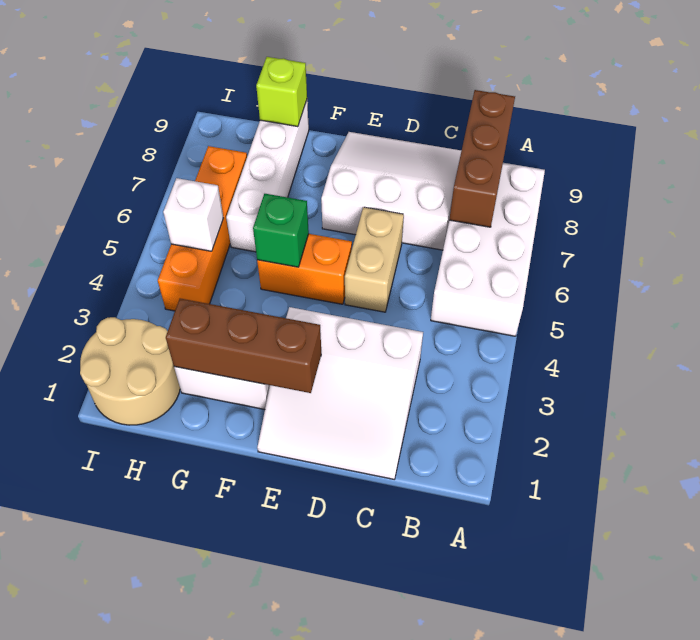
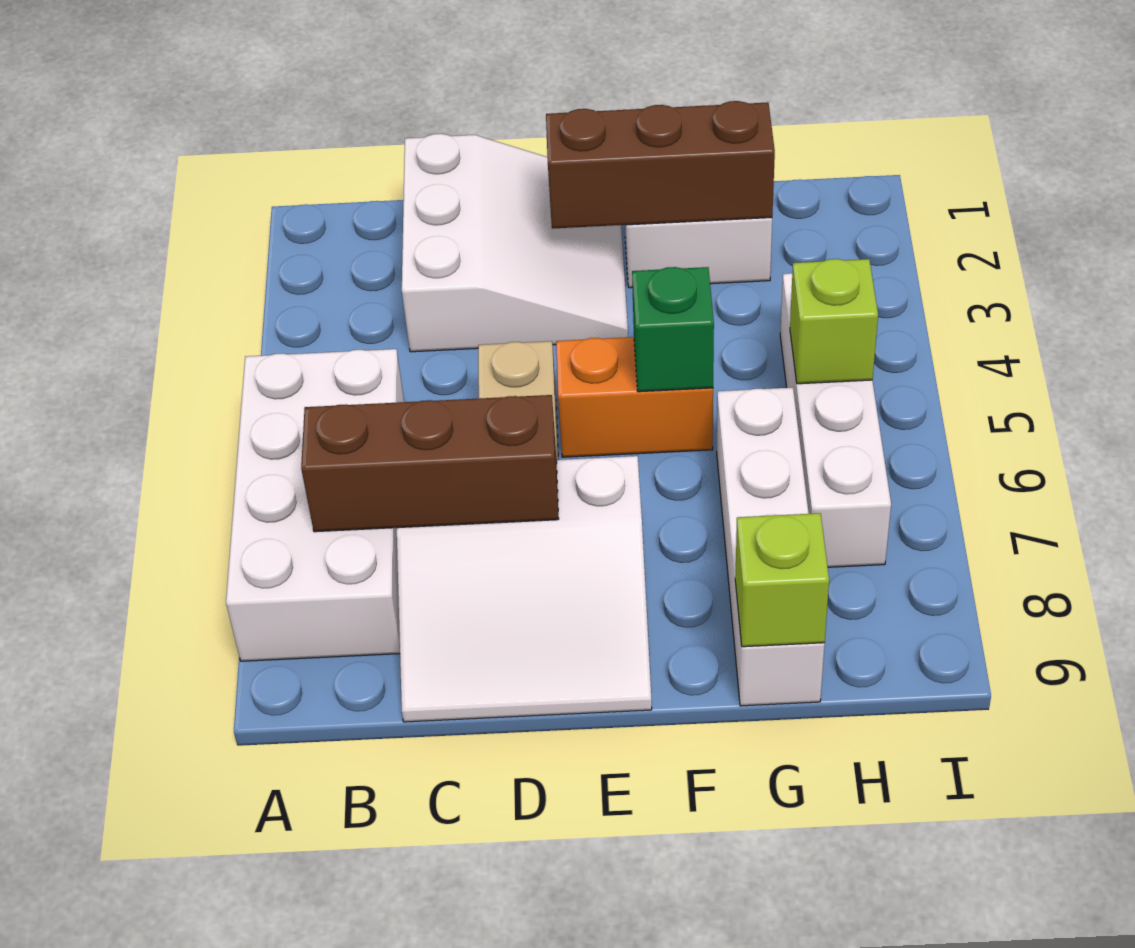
brown 1x3 brick [449,90,515,227] -> brown 1x3 brick turned to [301,395,559,532]
white 3x3 slope [257,307,423,479] -> white 3x3 slope turned to [402,134,628,352]
tan 2x2 round brick [80,317,180,425] -> none
orange 1x4 brick [158,146,247,311] -> white 1x4 brick [780,273,891,567]
white 1x1 brick [163,178,223,251] -> lime 1x1 brick [790,259,878,384]

